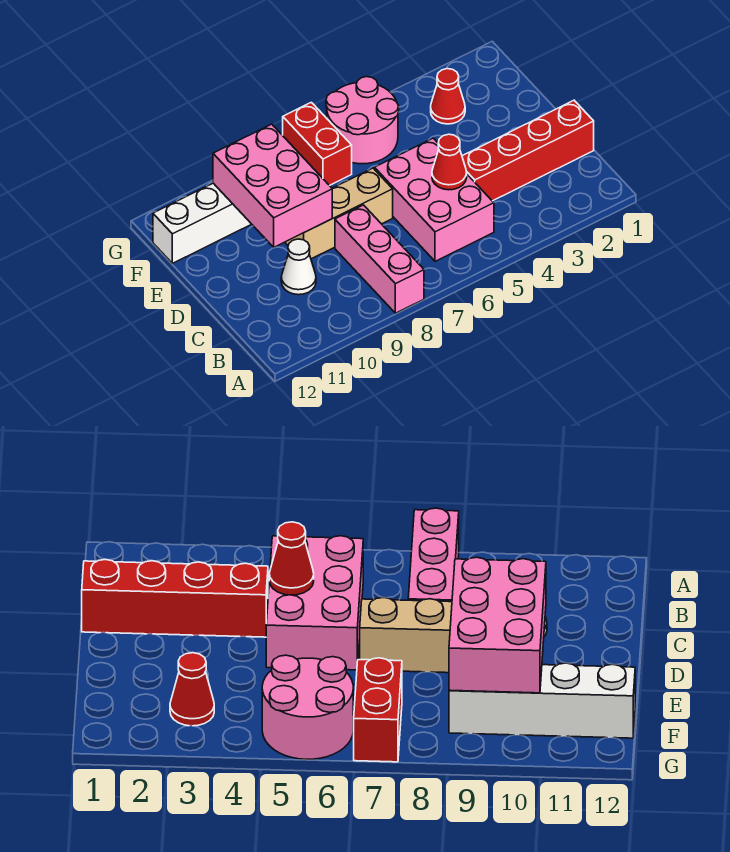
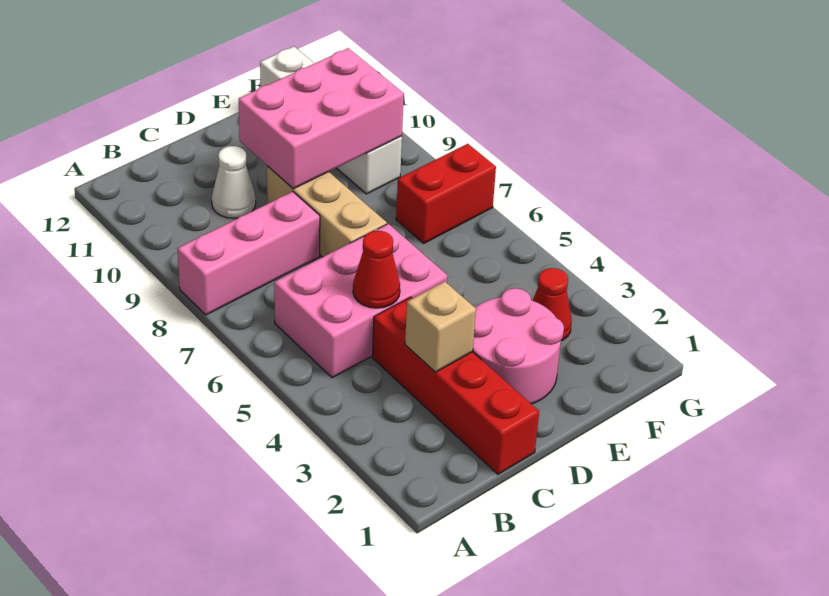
none -> tan 1x1 brick [405,282,476,372]
pink 2x2 round brick [326,77,399,164] -> pink 2x2 round brick moved to [473,288,564,404]

